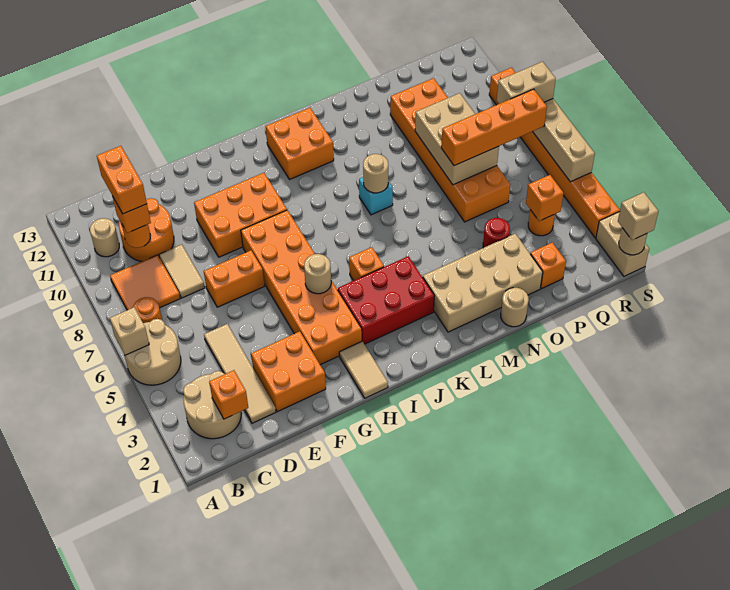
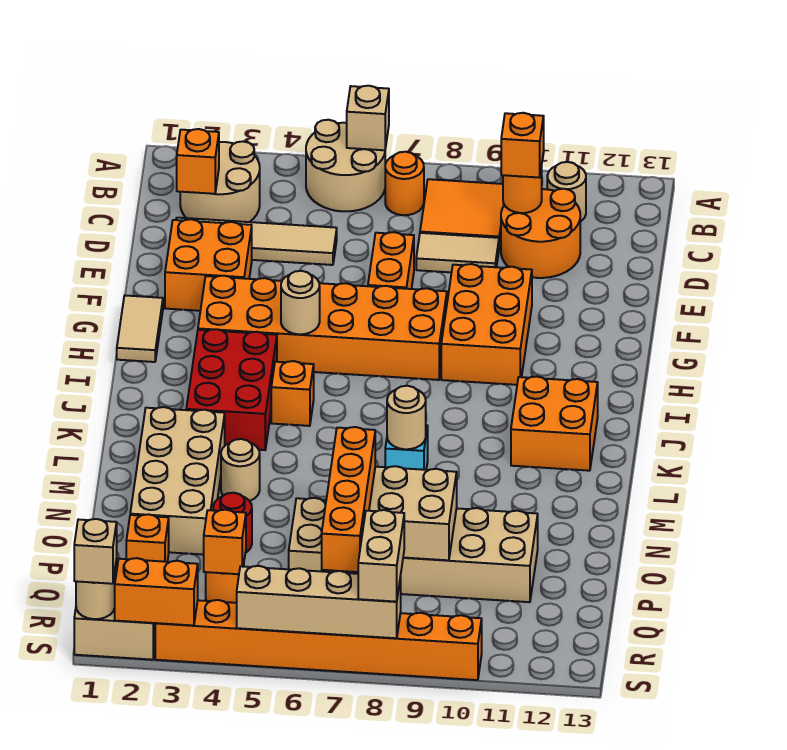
orange 1x2 brick [97,146,147,214] -> orange 1x2 brick moved to [115,558,198,626]
tan 1x2 tile [339,341,388,398] -> tan 1x2 tile turned to [117,295,163,362]
tan 1x1 round brick [501,288,529,327] -> tan 1x1 round brick moved to [221,439,260,501]
orange 2x6 brick [390,78,510,222] -> tan 2x6 brick [289,498,538,602]

